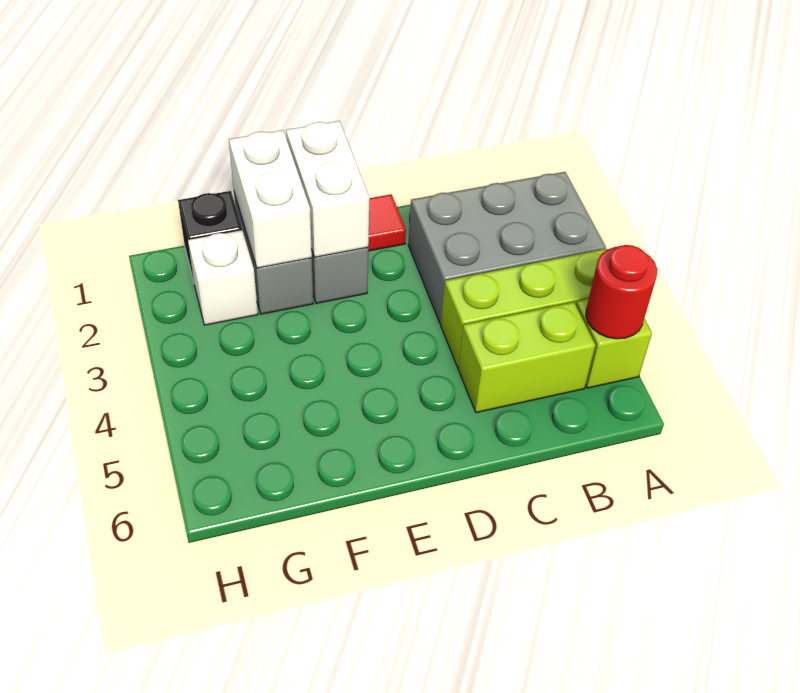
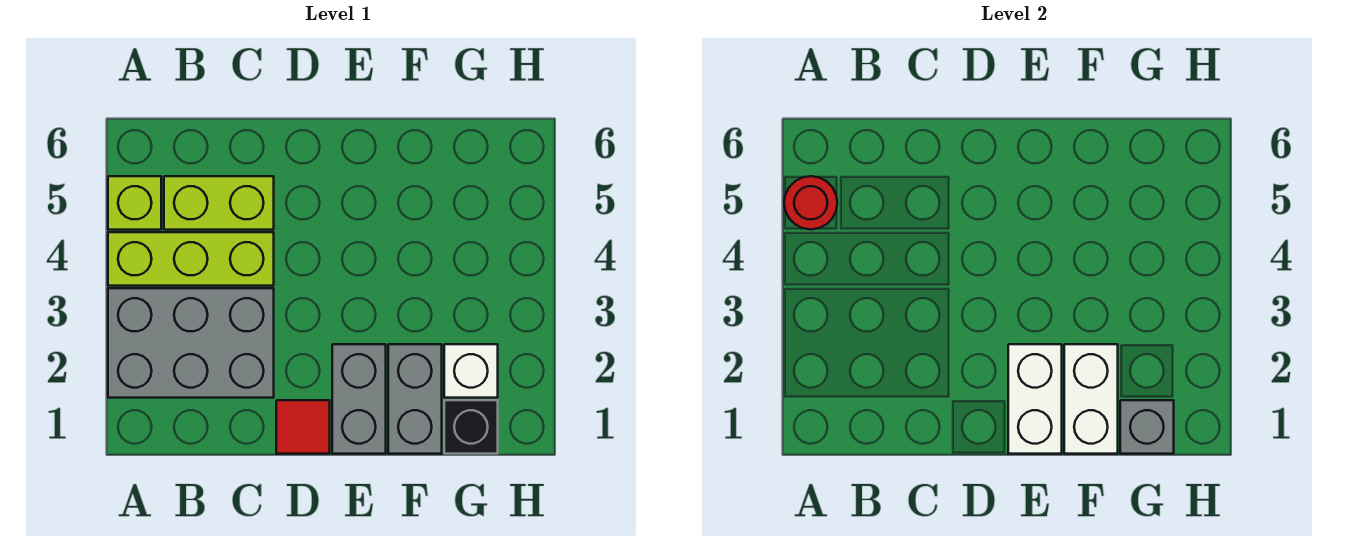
none -> grey 1x1 brick [1120,400,1174,454]

